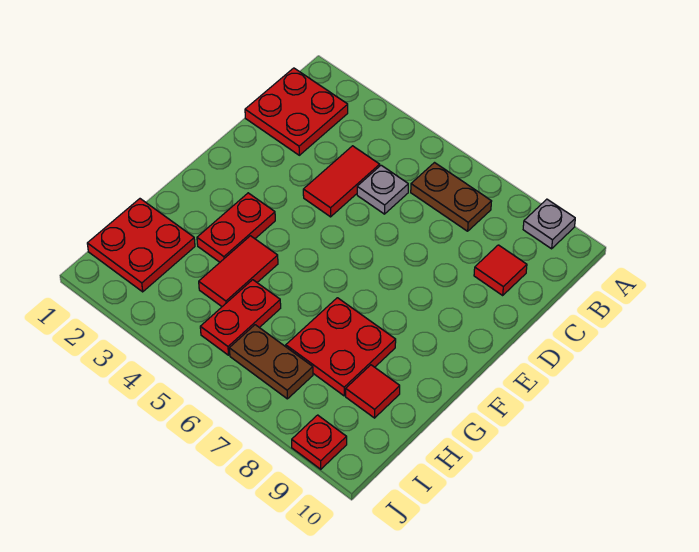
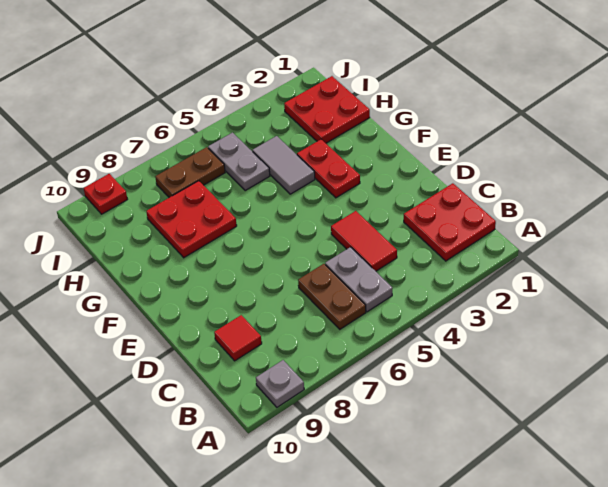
brown 1x2 plate [411,163,492,231] -> brown 1x2 plate turned to [298,264,366,329]
grey 1x1 plate [357,165,408,214] -> grey 1x2 plate [325,247,392,312]
red 1x2 tile [199,236,278,306] -> grey 1x2 tile [252,136,315,194]
red 1x2 plate [200,280,281,355] -> grey 1x2 plate [208,133,270,191]
red 1x1 tile [346,365,400,418] -> none

